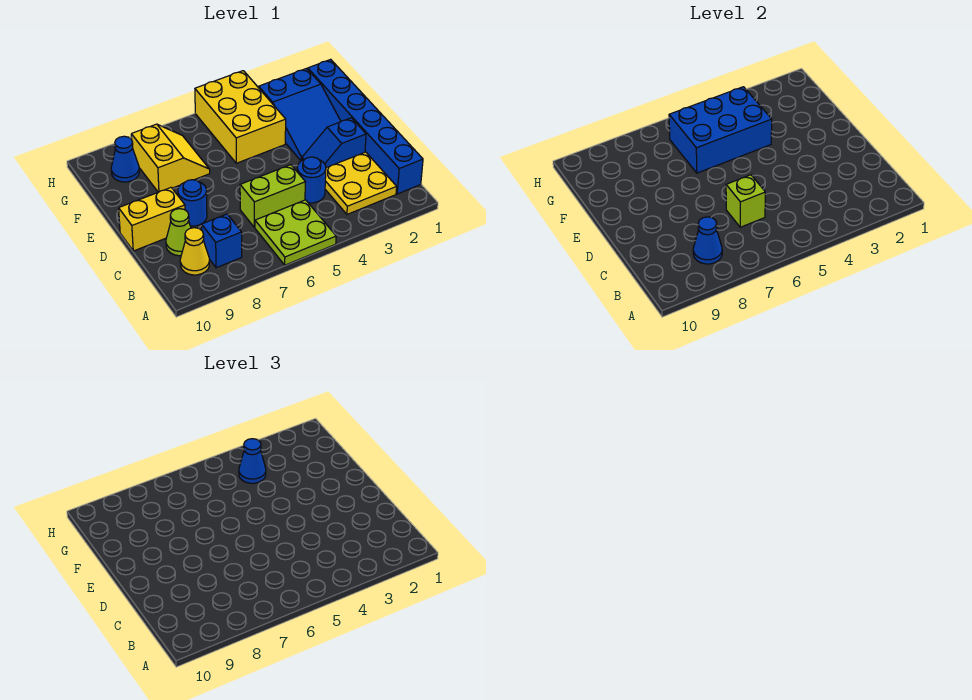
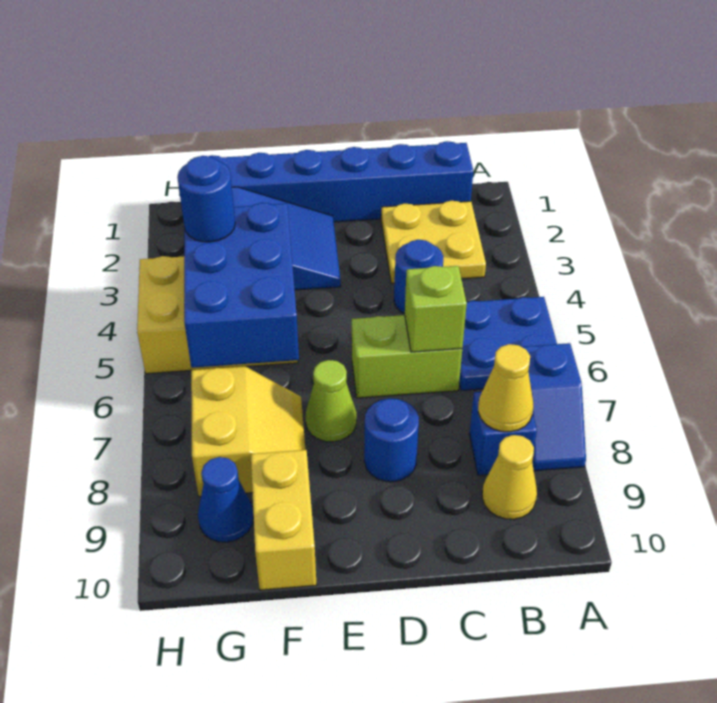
lime 2x2 plate [255,200,336,265] -> blue 2x2 plate [459,297,557,391]
blue 1x1 cone [693,217,722,264] -> yellow 1x1 cone [478,344,533,432]
lime 1x2 brick [240,165,305,227] -> lime 1x2 brick turned to [352,315,462,398]
lime 1x1 cone [166,209,191,256] -> lime 1x1 cone moved to [305,360,357,442]
blue 1x2 slope [302,118,366,168] -> blue 1x2 slope moved to [522,343,586,471]
yellow 1x2 brick [119,188,185,251] -> yellow 1x2 brick moved to [251,450,317,590]
yellow 2x2 slope [131,124,210,192] -> yellow 2x2 slope turned to [191,366,306,497]
blue 1x1 cone [239,439,266,483] -> blue 1x1 round brick [177,156,235,242]

